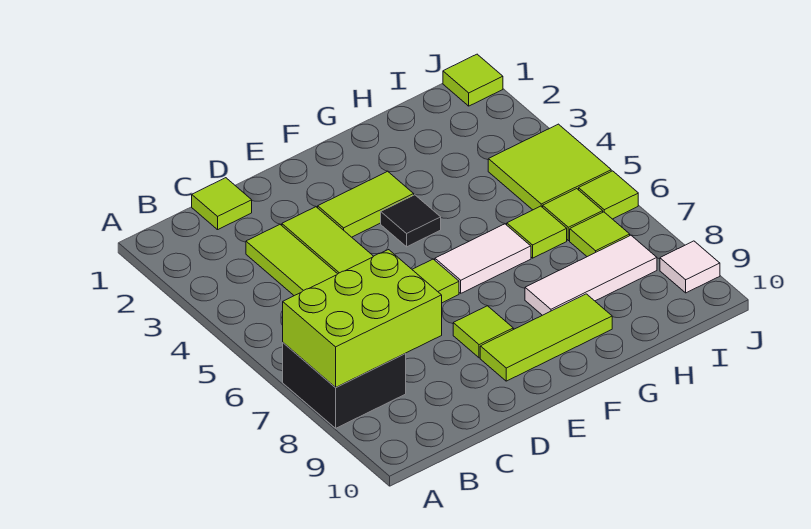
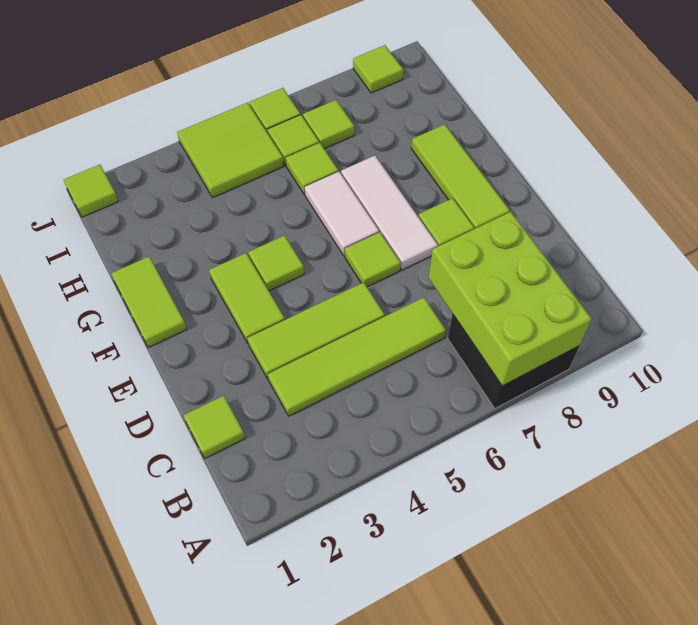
none -> lime 1x2 tile [111,257,187,348]
black 1x1 tile [381,195,441,247] -> lime 1x1 tile [248,235,304,291]
white 1x3 tile [525,235,657,315] -> white 1x3 tile moved to [341,156,438,270]
white 1x1 tile [660,241,720,293] -> lime 1x1 tile [353,45,403,93]

